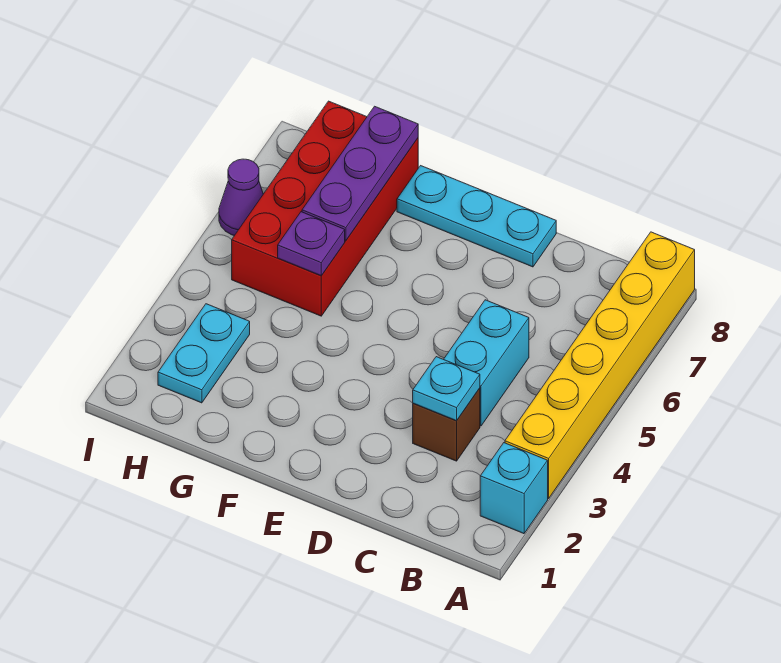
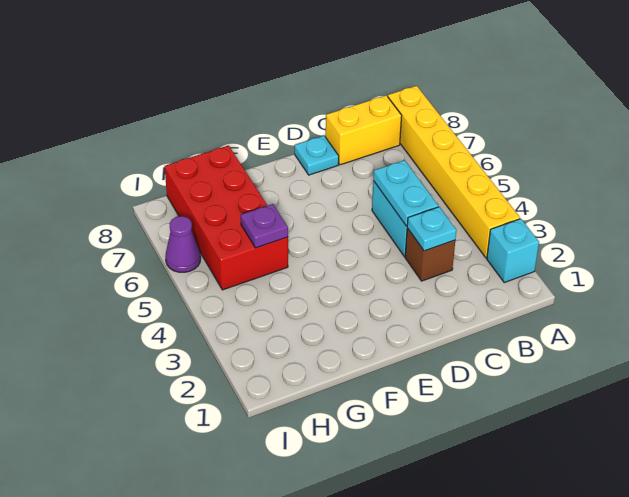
none -> yellow 1x2 brick [326,95,402,165]
cyan 1x3 plate [397,166,556,267] -> cyan 1x1 plate [295,136,339,175]
purple 1x3 plate [302,106,418,241] -> none
cyan 1x2 plate [158,304,250,403] -> cyan 1x2 plate moved to [374,160,438,226]

